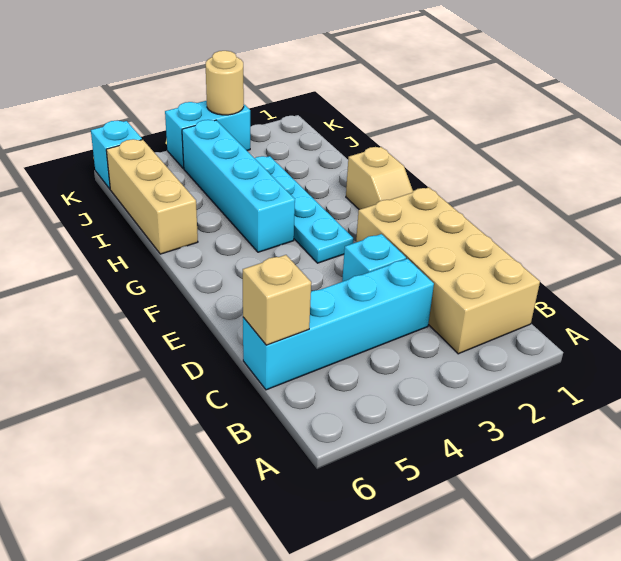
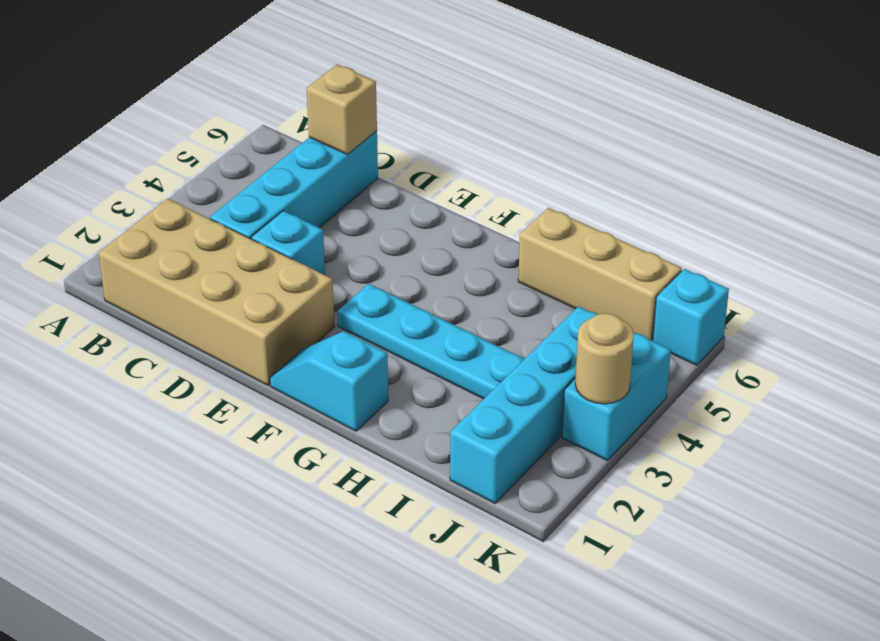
tan 1x2 slope [346,147,413,210] -> cyan 1x2 slope [270,331,388,431]
cyan 1x4 brick [182,120,295,252] -> cyan 1x4 brick turned to [450,306,598,503]

